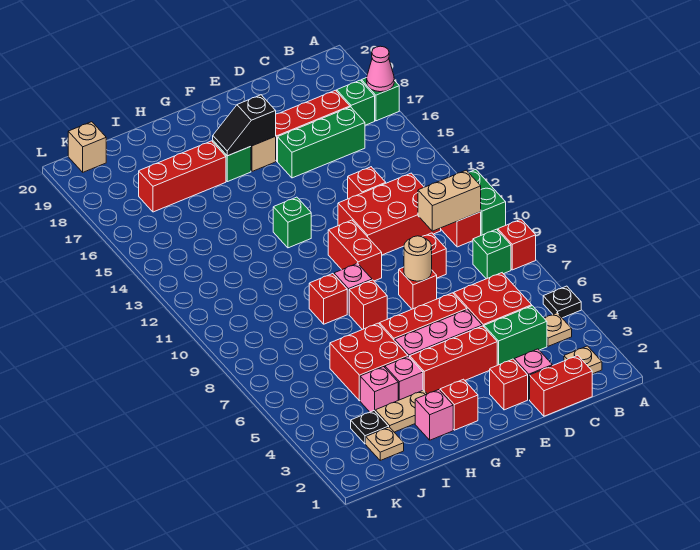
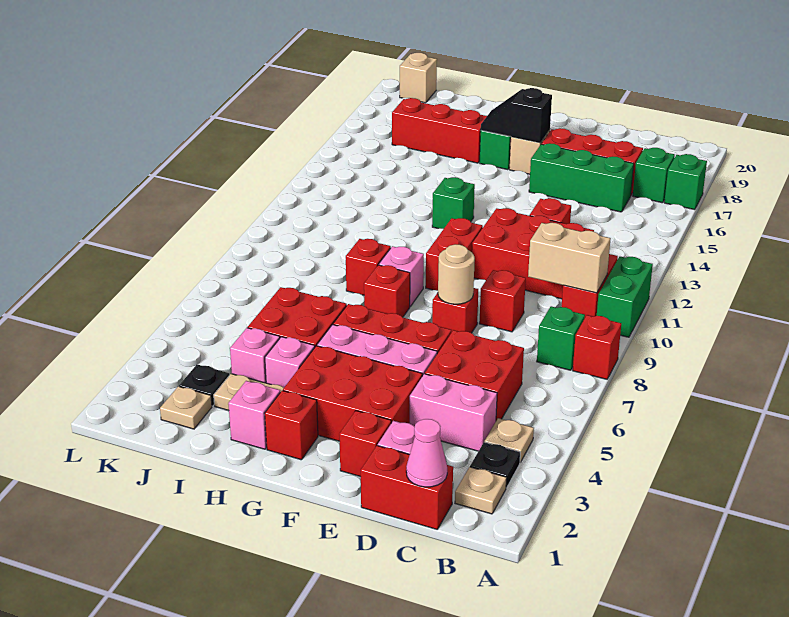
black 1x1 plate [543,286,581,318] -> black 1x1 plate moved to [470,442,520,488]
pink 1x1 cone [367,46,394,92] -> pink 1x1 cone moved to [406,419,447,487]
green 1x2 brick [484,306,547,365] -> pink 1x2 brick [410,374,497,451]
red 1x3 brick [410,326,497,394] -> red 2x3 brick [283,346,422,441]

